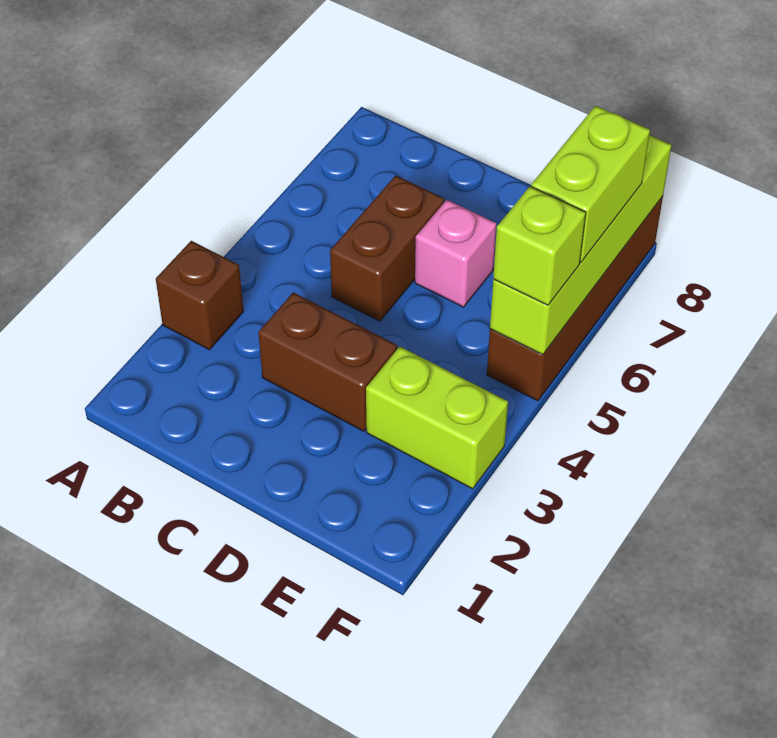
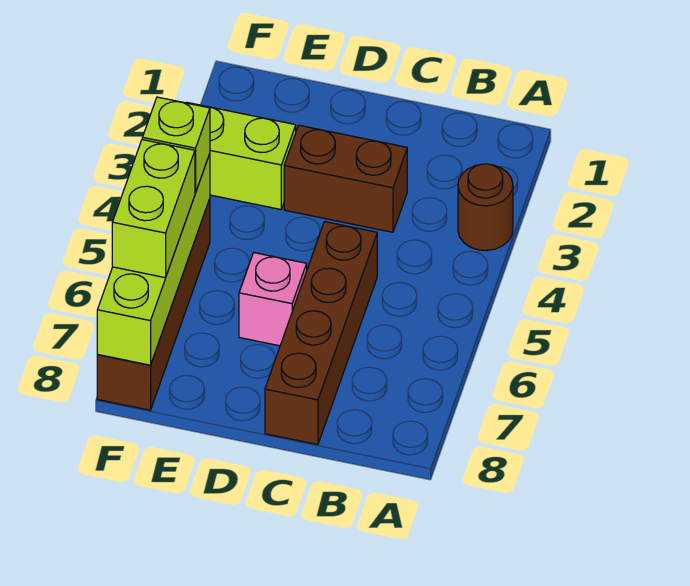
brown 1x1 brick [156,241,244,350] -> brown 1x1 round brick [458,164,513,251]
brown 1x2 brick [330,175,444,321] -> brown 1x4 brick [265,222,377,444]

